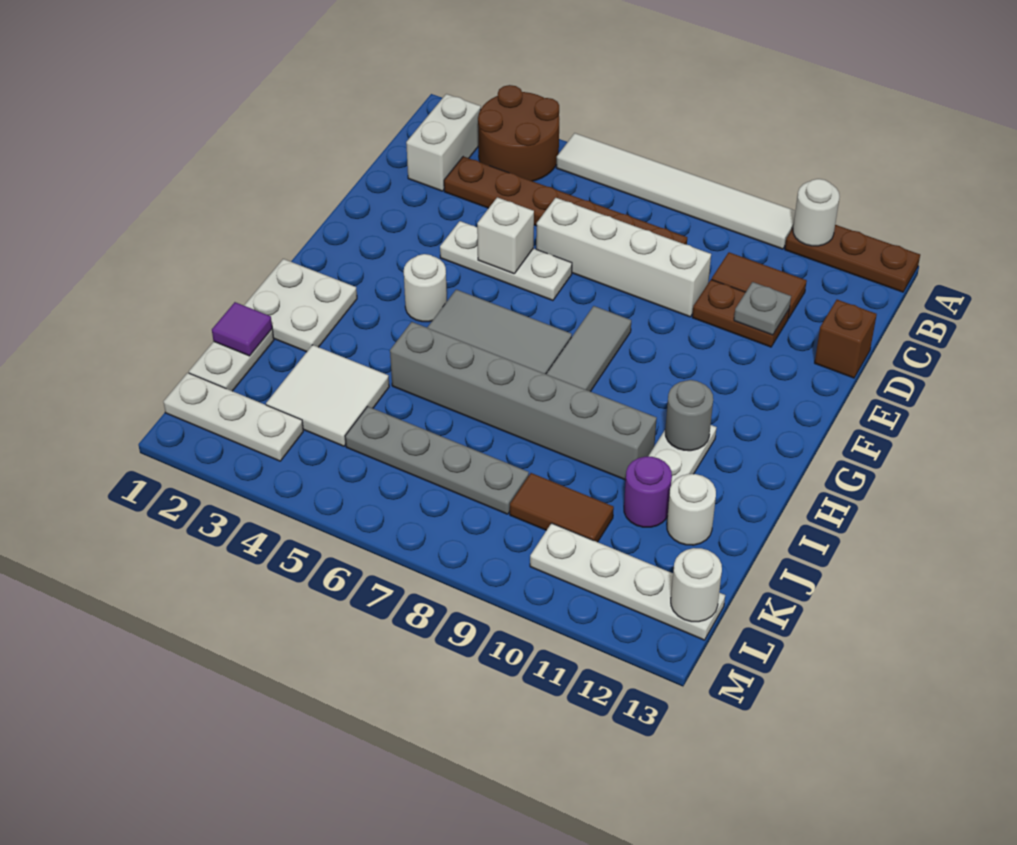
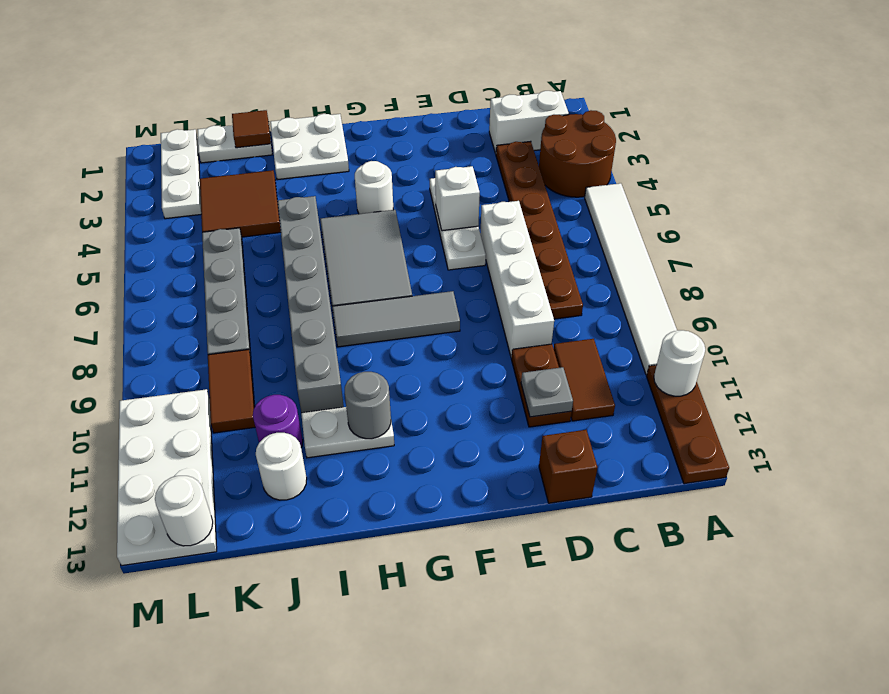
purple 1x1 tile [212,302,272,356] -> brown 1x1 tile [232,110,271,148]
white 2x2 tile [266,345,389,446] -> brown 2x2 tile [200,170,281,237]
white 1x4 plate [530,523,725,640] -> white 2x4 plate [117,389,217,566]

